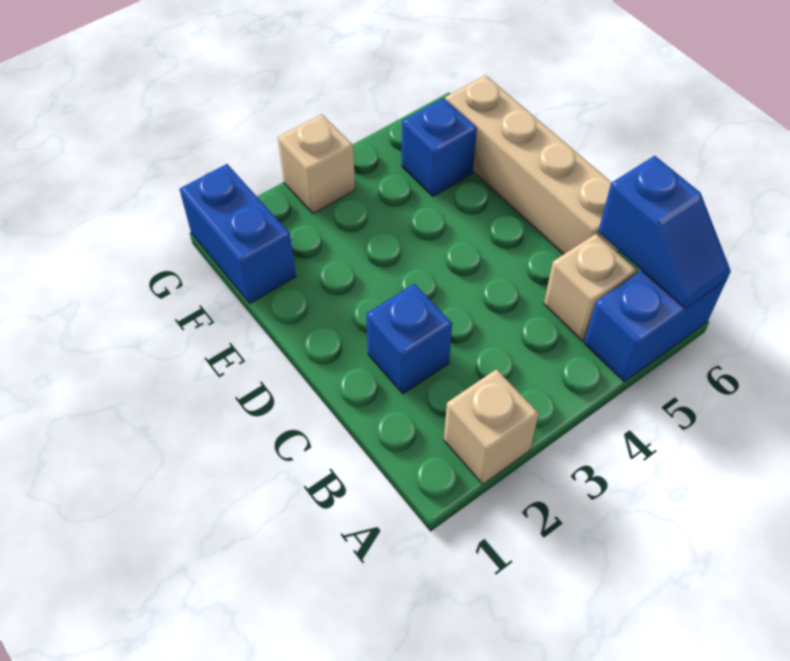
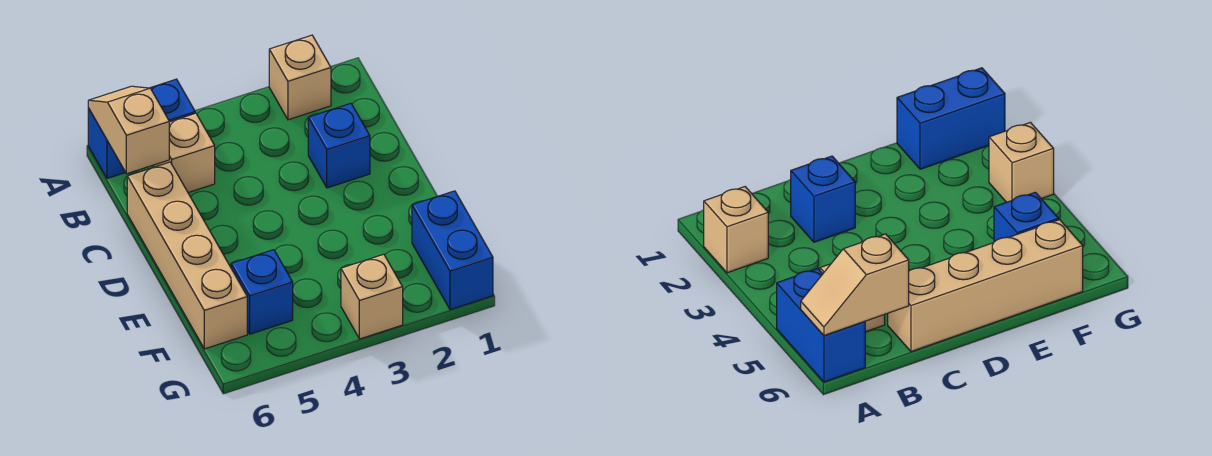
blue 1x2 slope [598,156,731,309] -> tan 1x2 slope [88,86,169,174]

